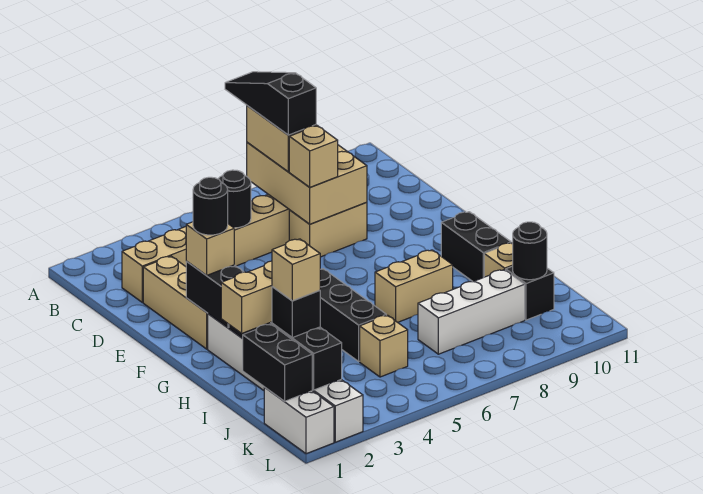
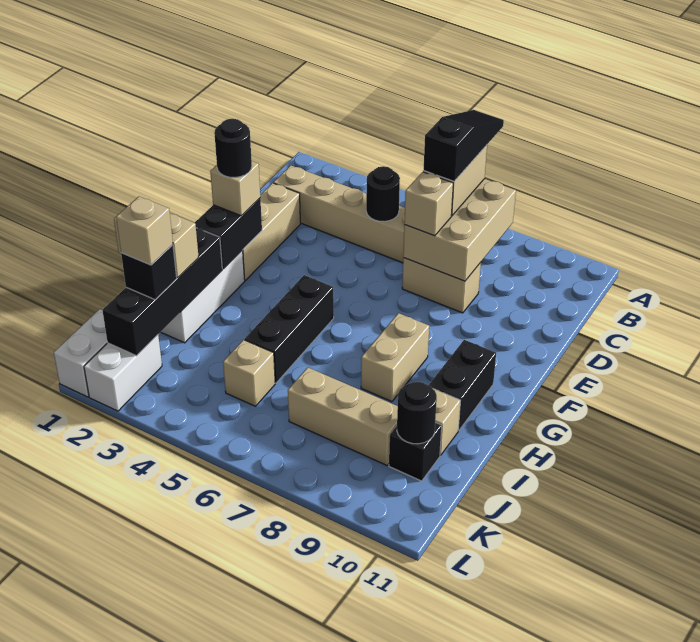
tan 1x2 brick [375,250,453,322] -> tan 1x2 brick turned to [361,313,429,402]
black 1x2 brick [242,324,312,401] -> none
white 1x3 brick [418,270,525,354] -> tan 1x3 brick [288,367,398,465]

